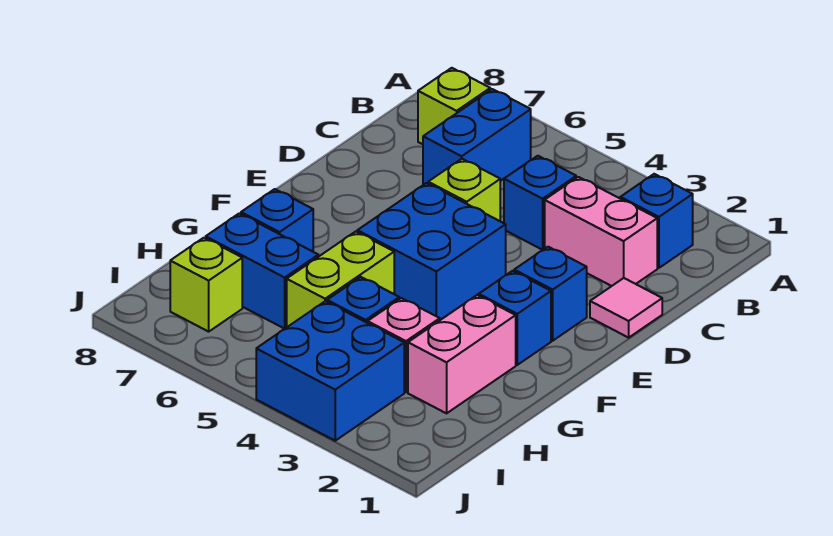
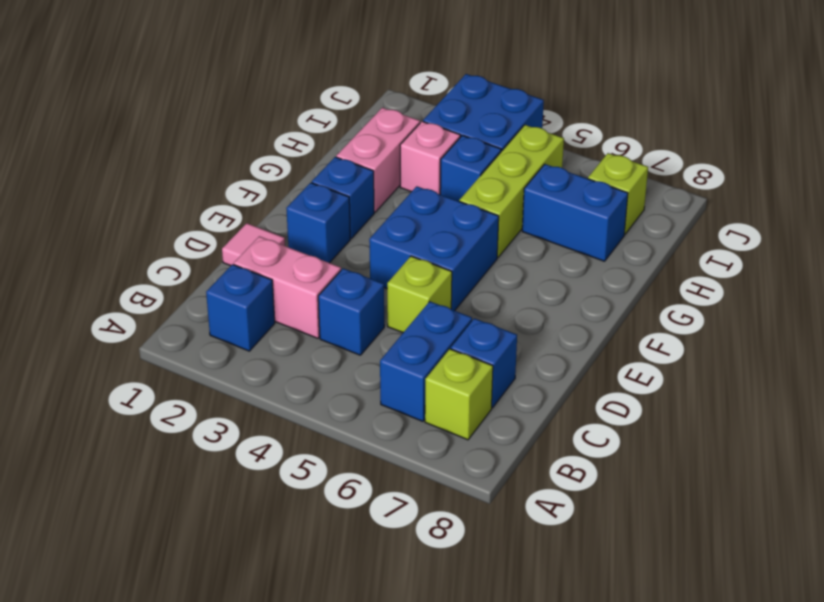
lime 1x2 brick [287,231,394,327] -> lime 1x3 brick [459,125,564,257]
blue 1x1 brick [241,189,313,252] -> blue 1x1 brick moved to [451,318,517,408]

